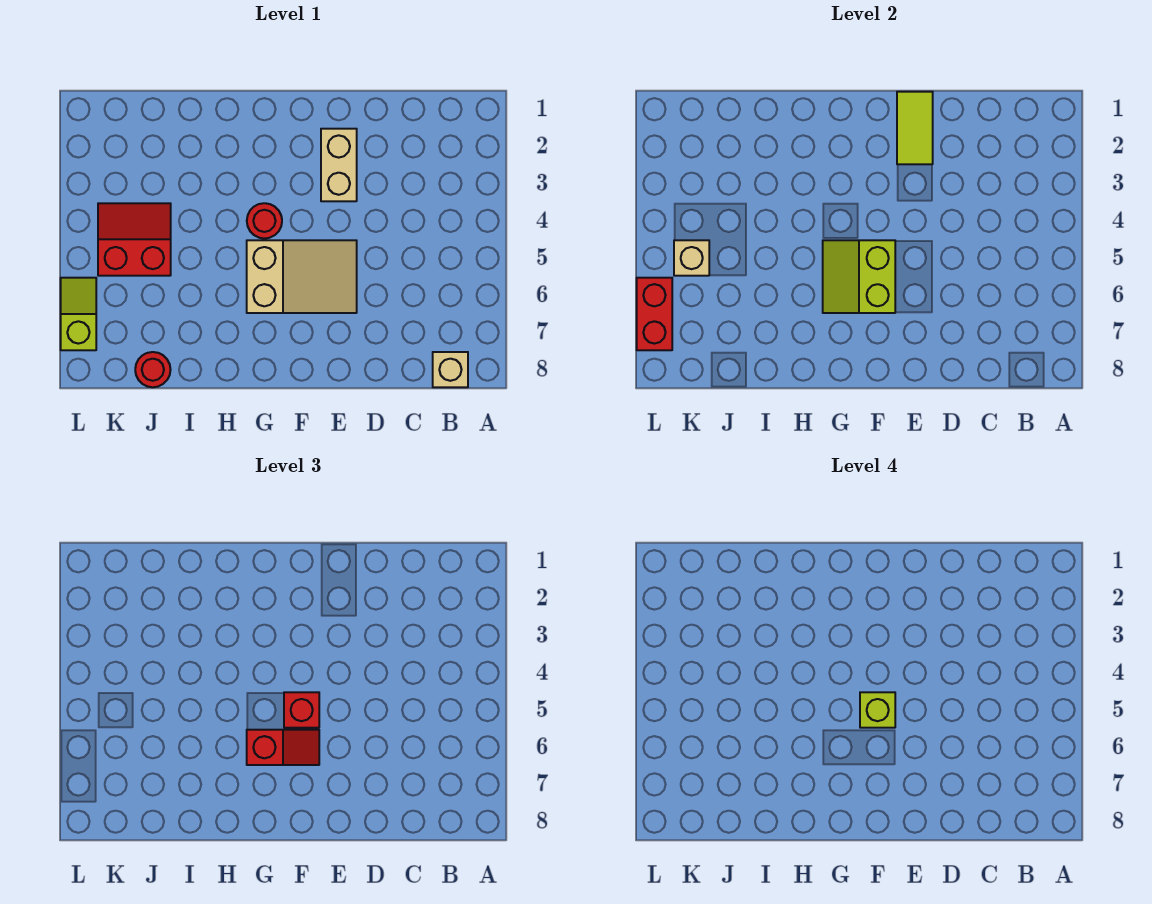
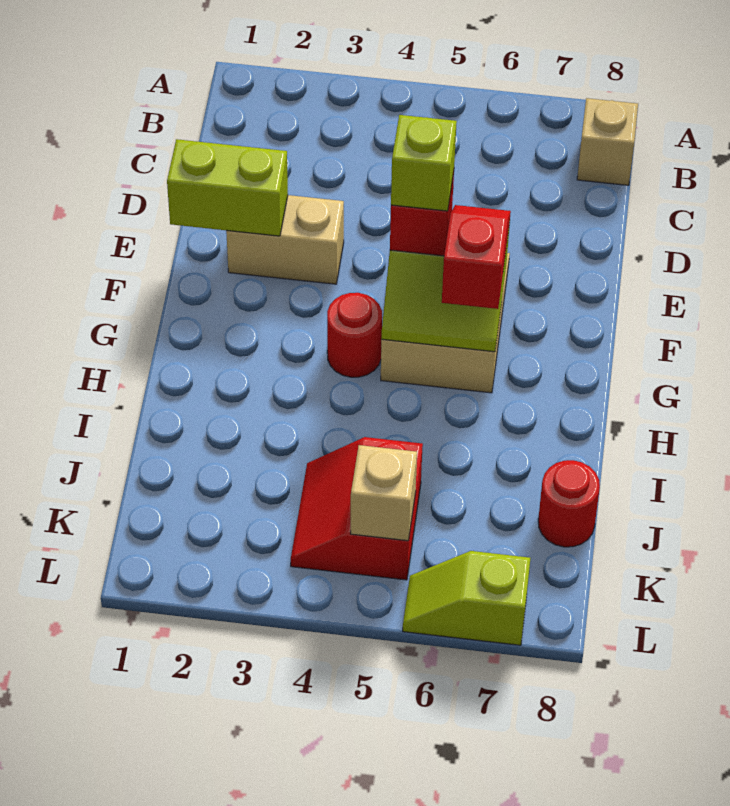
lime 1x2 tile [897,92,933,164] -> lime 1x2 brick [167,139,288,236]
red 1x2 brick [637,278,672,350] -> none

